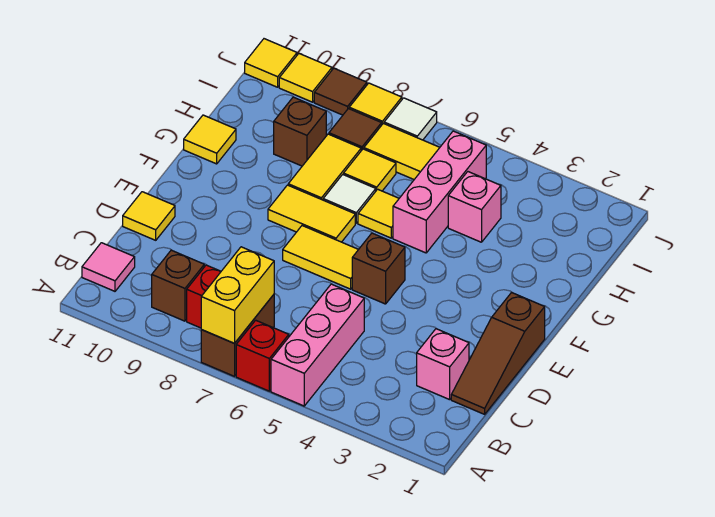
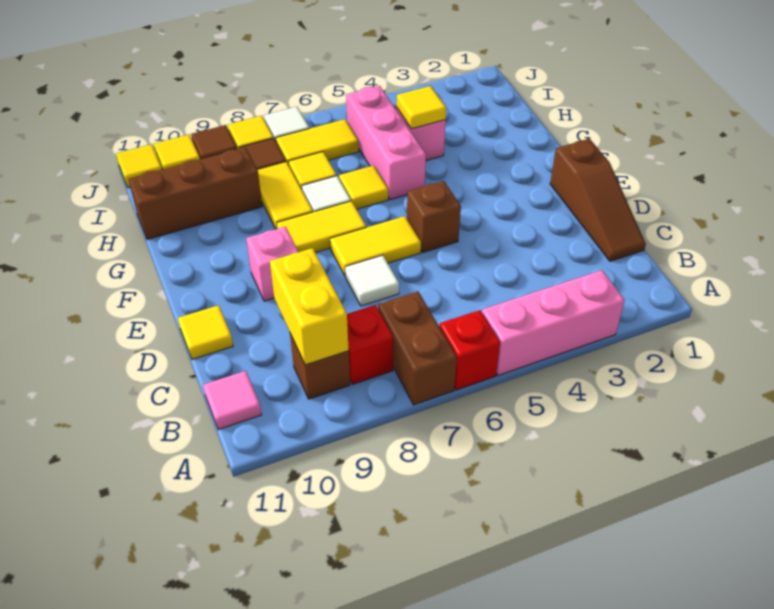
pink 1x3 brick [271,284,364,406] -> pink 1x3 brick turned to [482,270,625,375]
yellow 1x2 brick [201,247,274,343] -> yellow 1x2 brick moved to [270,248,349,365]
pink 1x1 brick [417,329,469,400] -> pink 1x1 brick moved to [246,227,298,301]
none -> white 1x1 tile [345,255,399,306]
yellow 1x1 tile [184,115,236,164] -> yellow 1x1 tile moved to [396,86,446,129]
brown 1x1 brick [274,97,326,166] -> brown 1x3 brick [128,147,262,239]

